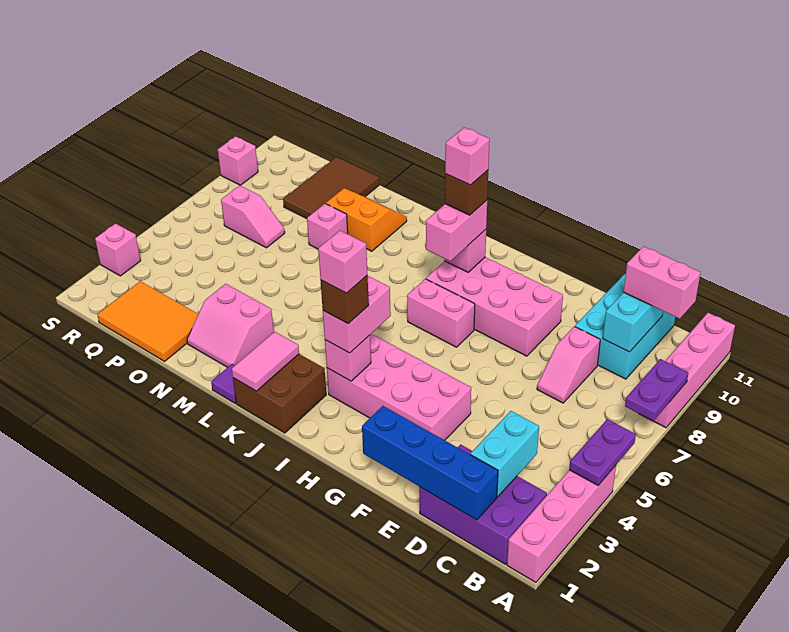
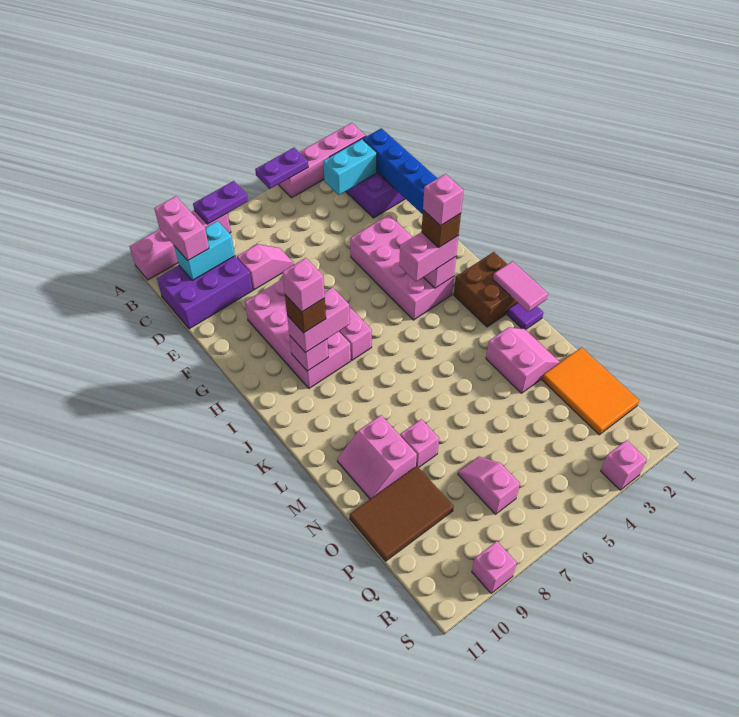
cyan 2x3 brick [575,274,675,379] -> purple 2x3 brick [157,256,253,329]
pink 1x2 tile [232,332,299,391] -> pink 1x2 tile turned to [493,261,548,312]
orange 2x2 slope [326,188,407,251] -> pink 2x2 slope [337,415,417,499]

